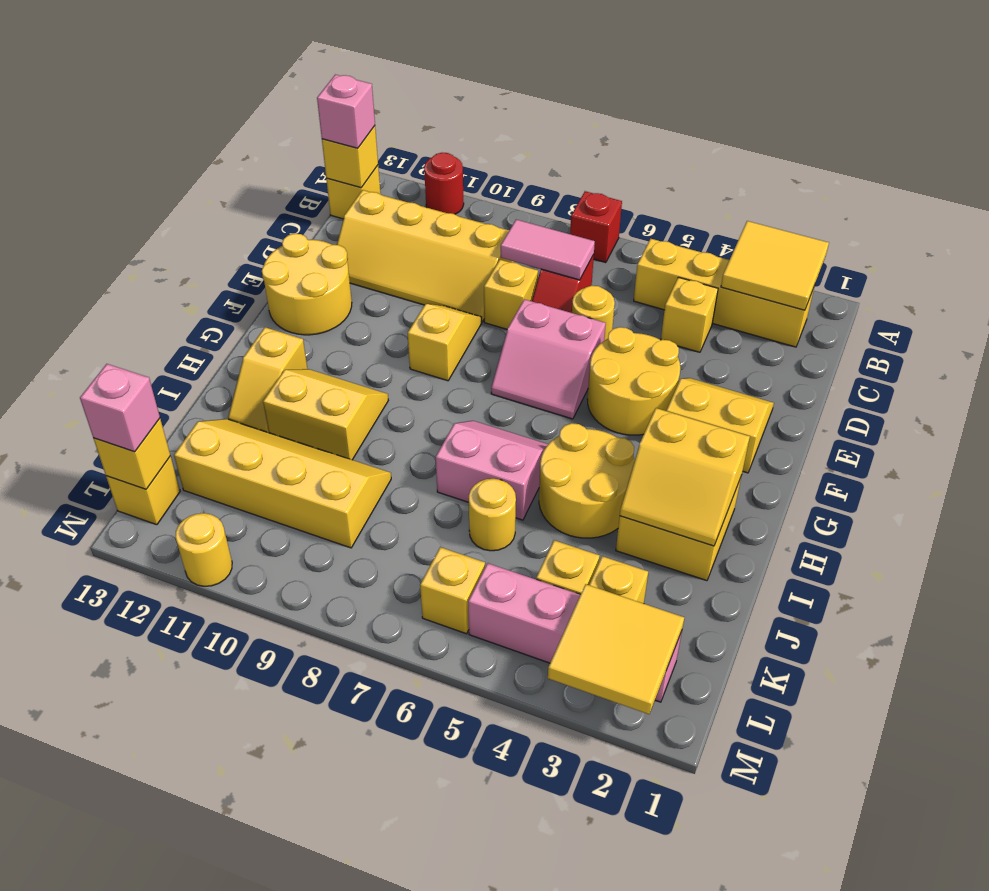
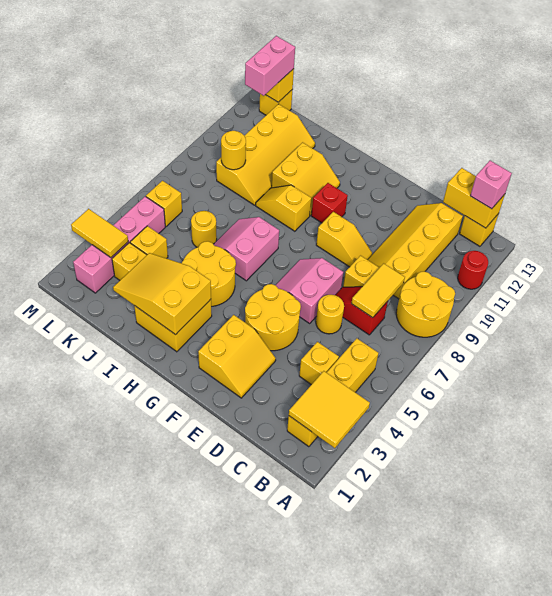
red 1x1 brick [570,191,622,263] -> red 1x1 brick moved to [311,183,348,223]
yellow 1x1 brick [322,126,378,188] -> yellow 1x2 brick [443,168,505,228]
pink 1x2 tile [501,220,595,280] -> yellow 1x2 tile [351,263,405,318]
yellow 2x2 round brick [262,234,352,335] -> yellow 2x2 round brick moved to [396,272,455,337]
yellow 2x2 slope [620,408,750,546] -> yellow 2x3 slope [113,253,211,335]
pink 2x2 slope [436,421,548,520] -> pink 2x2 slope turned to [214,217,279,281]
yellow 1x2 slope [228,327,307,433] -> yellow 1x2 slope moved to [256,185,311,231]
yellow 2x2 tile [548,584,684,714] -> yellow 1x2 tile [71,209,128,258]
pink 1x1 brick [80,364,160,452] -> pink 1x2 brick [245,36,295,96]
yellow 1x1 round brick [175,513,232,586] -> yellow 1x1 round brick moved to [221,131,246,170]

